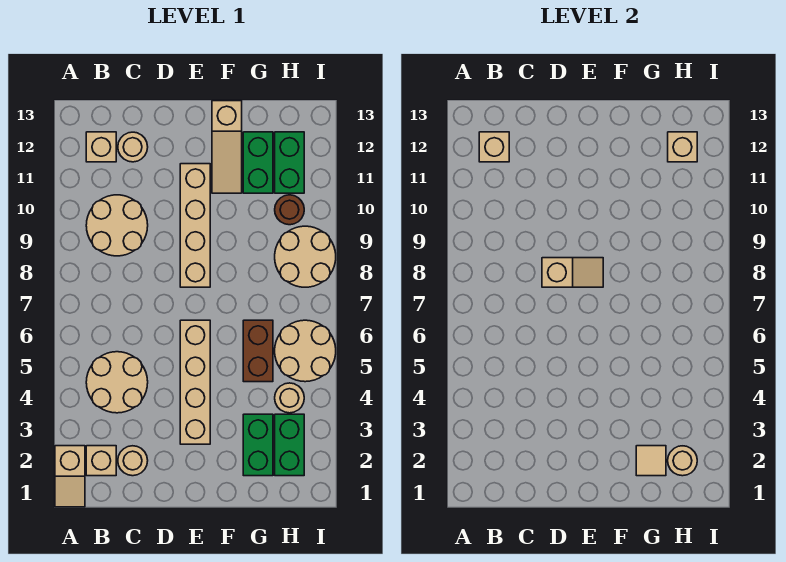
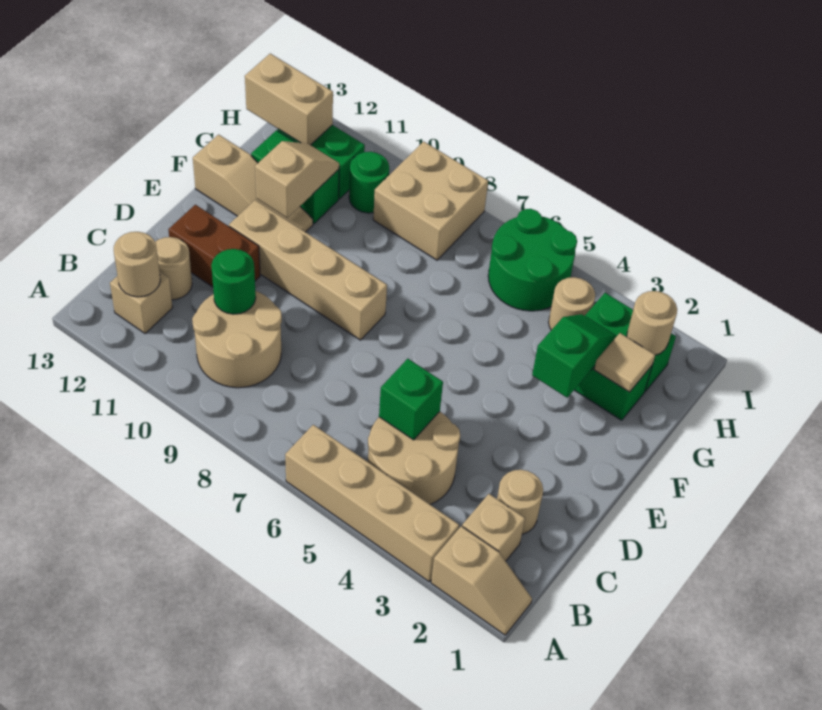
tan 1x1 brick [479,132,509,162] -> tan 1x1 round brick [114,232,160,297]
none -> green 1x1 brick [379,359,443,440]
none -> green 1x1 round brick [211,249,256,314]
tan 1x2 slope [542,258,603,287] -> tan 1x2 slope moved to [255,141,339,218]
tan 1x4 brick [180,320,210,444] -> tan 1x4 brick moved to [285,425,459,582]
none -> green 1x2 slope [532,314,617,398]
brown 1x2 brick [243,320,273,382] -> brown 1x2 brick moved to [168,205,260,287]
tan 2x2 round brick [275,320,336,382] -> green 2x2 round brick [488,209,577,311]
tan 2x2 round brick [275,226,336,287] -> tan 2x2 brick [373,142,488,260]
brown 1x1 round brick [275,195,304,225] -> green 1x1 round brick [349,152,389,213]
tan 1x1 brick [668,132,697,162] -> tan 1x2 brick [245,54,333,145]

